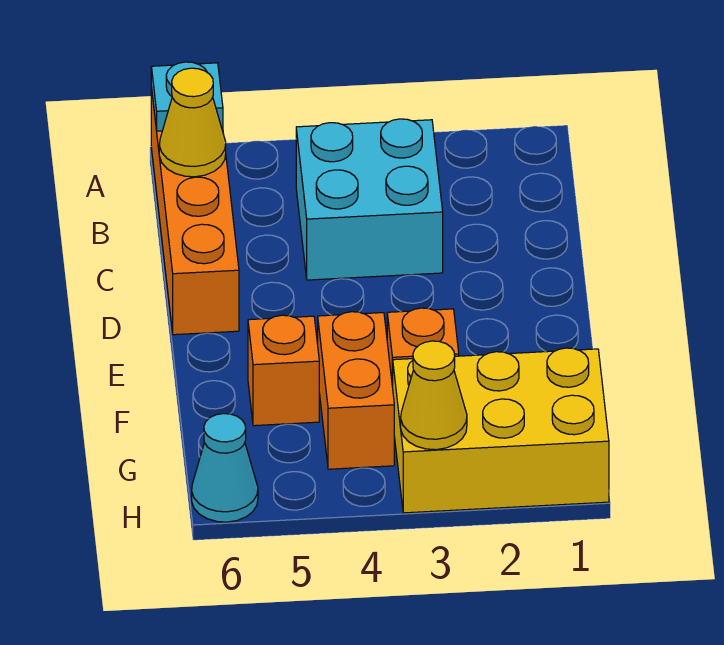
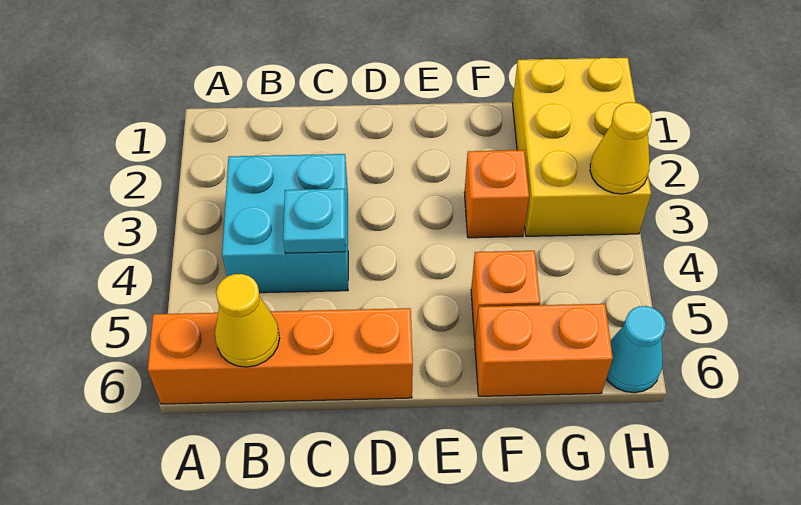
cyan 1x1 plate [151,62,223,131] -> cyan 1x1 plate moved to [283,189,346,253]
orange 1x2 brick [318,312,394,469] -> orange 1x2 brick moved to [475,304,613,396]

